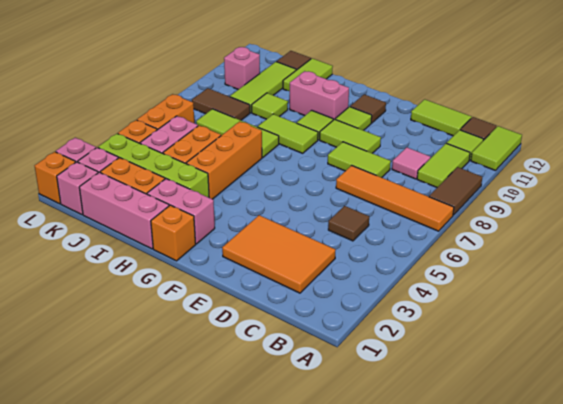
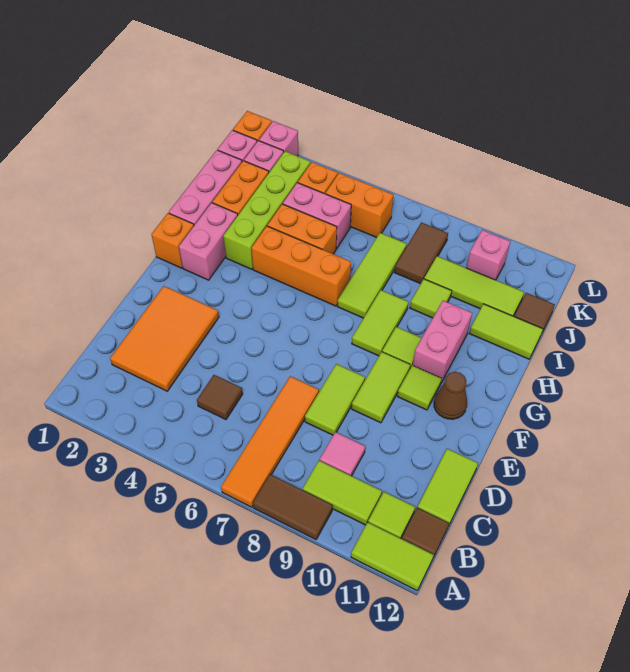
brown 1x1 tile [350,94,386,123] -> brown 1x1 cone [434,372,467,419]

